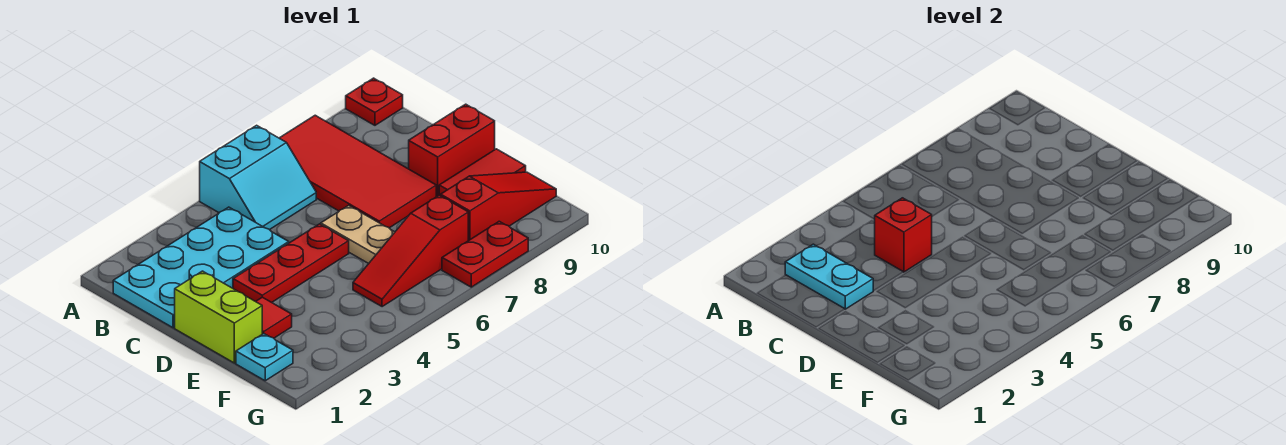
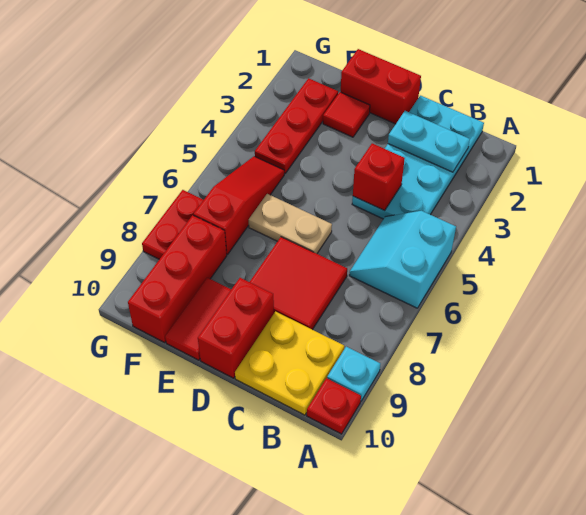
red 2x4 tile [280,115,436,228] -> red 2x2 tile [250,237,347,330]
none -> yellow 2x2 plate [235,312,344,415]
lime 1x2 brick [175,271,262,363] -> red 1x2 brick [341,49,421,124]
red 1x3 plate [233,224,349,302] -> red 1x3 plate moved to [255,78,338,173]
cyan 1x1 plate [236,334,293,381] -> cyan 1x1 plate moved to [327,347,380,401]
red 1x3 slope [441,172,556,241] -> red 1x3 brick [128,215,227,342]

